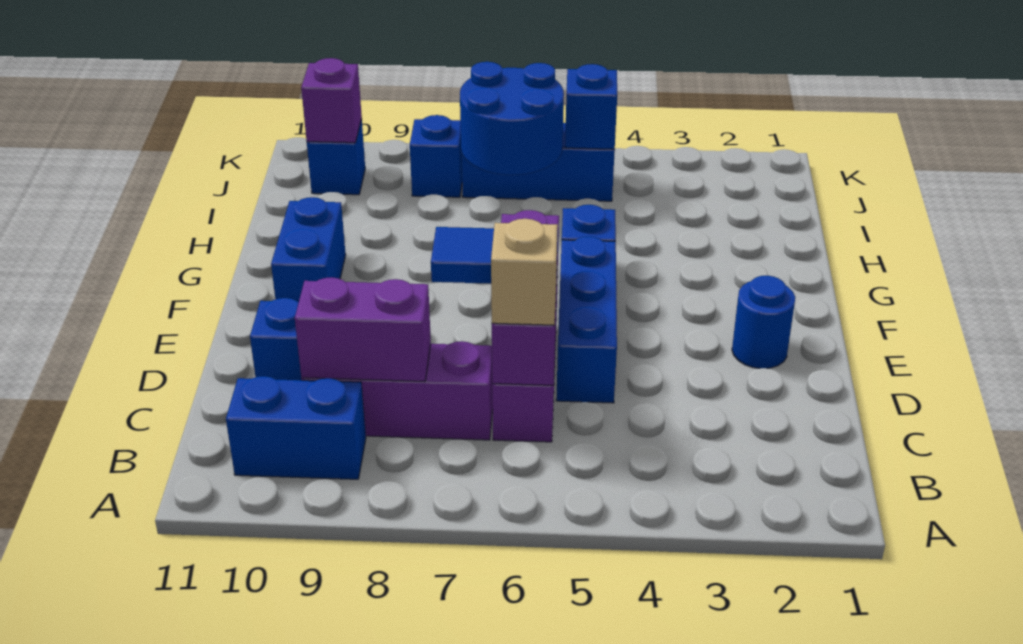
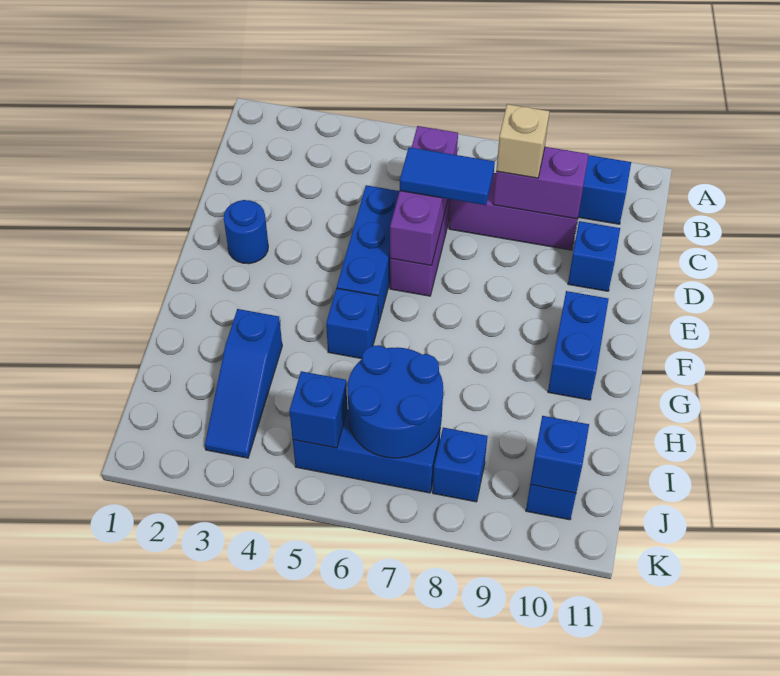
tan 1x1 brick [491,219,558,325] -> tan 1x1 brick moved to [496,104,549,178]
none -> blue 1x3 slope [205,309,282,458]
purple 1x1 brick [301,58,362,143] -> blue 1x1 brick [530,416,589,493]

